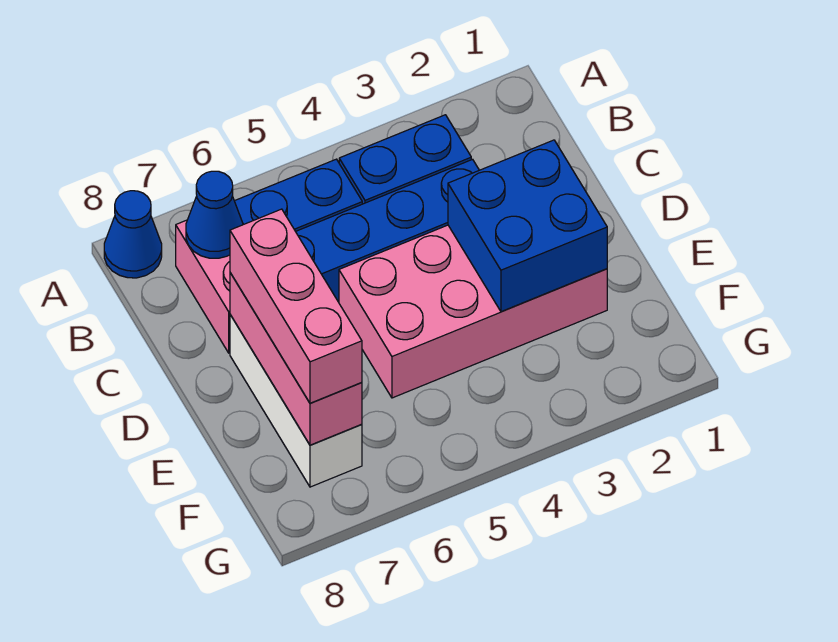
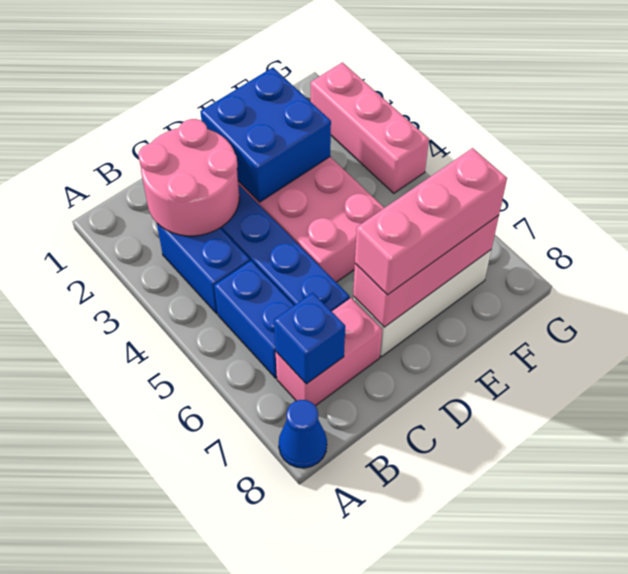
none -> pink 2x2 round brick [138,119,239,236]
blue 1x1 cone [186,171,243,258] -> blue 1x1 brick [274,293,345,384]
none -> pink 1x3 brick [311,62,429,193]

